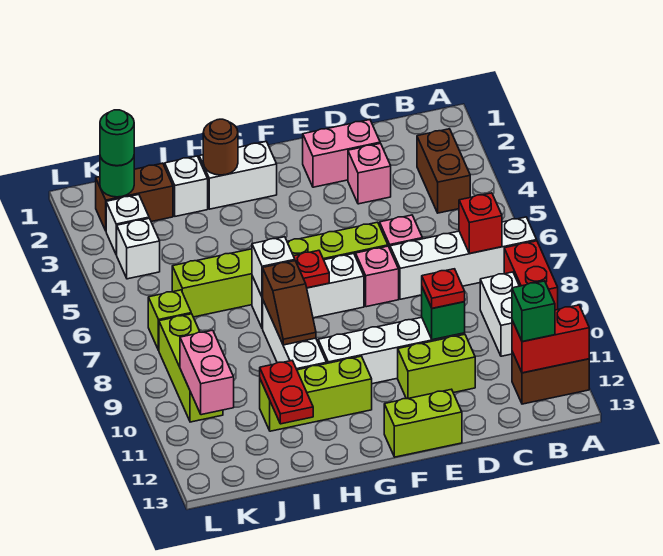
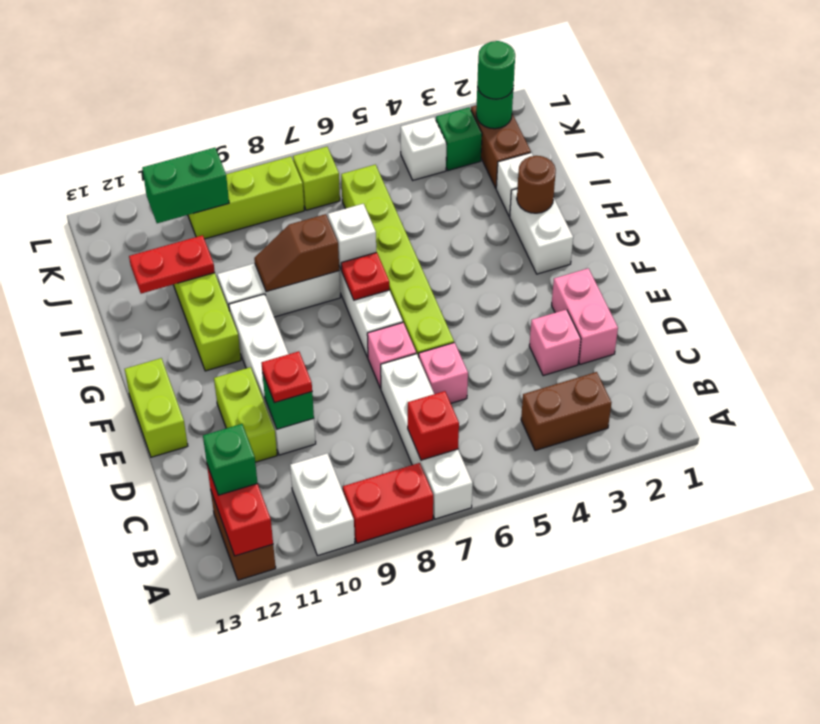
white 1x2 brick [480,272,519,356] -> white 1x2 brick turned to [290,453,355,556]
white 1x1 brick [106,195,149,255] -> green 1x1 brick [436,107,482,171]
pink 1x2 brick [180,330,234,415] -> green 1x2 brick [142,148,229,223]

